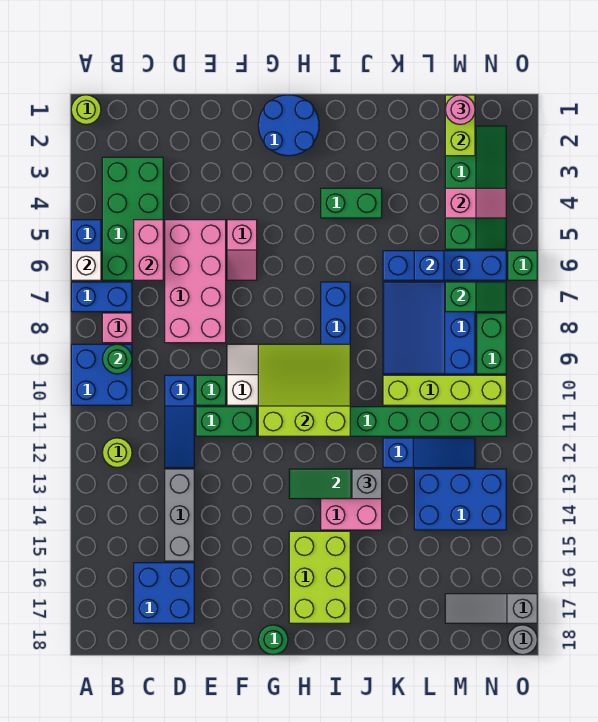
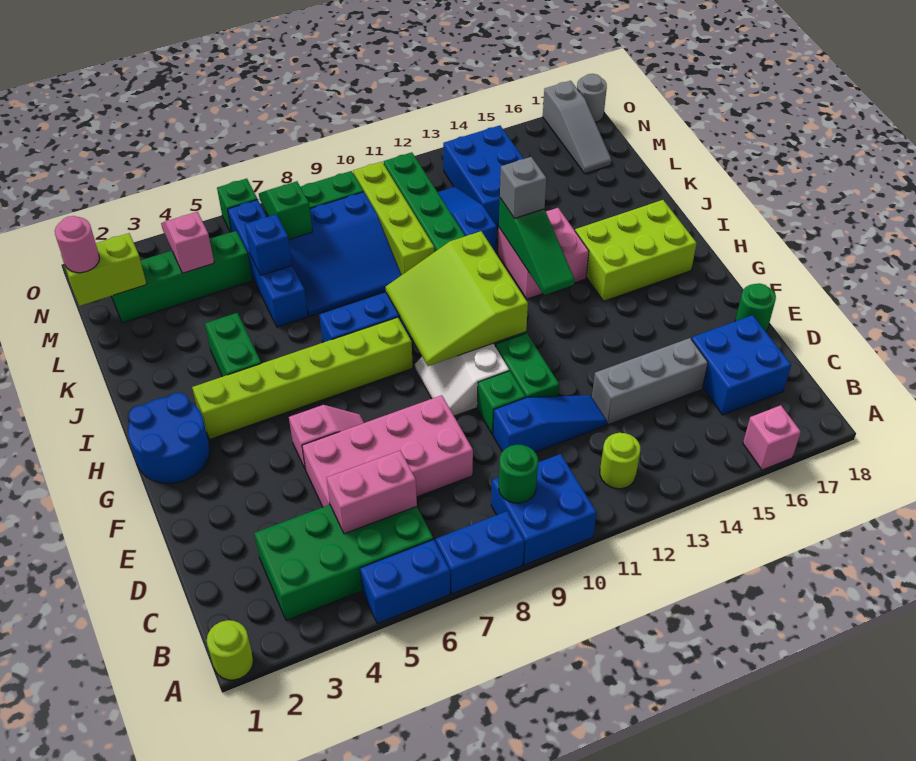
white 1x1 brick [71,251,101,280] -> none
blue 1x2 brick [71,282,132,312] -> blue 1x2 brick turned to [436,511,524,594]
pink 1x1 brick [102,313,132,343] -> pink 1x1 brick moved to [743,405,801,470]
green 1x1 round brick [258,625,288,655] -> green 1x1 round brick moved to [735,283,776,331]
none -> lime 1x6 brick [192,317,413,439]

